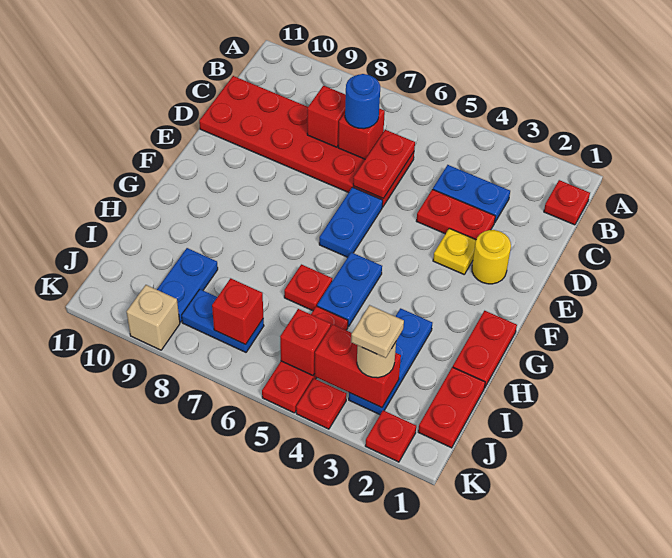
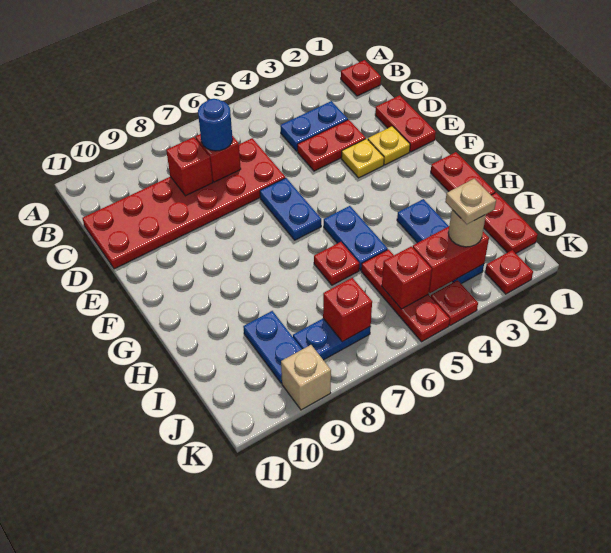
red 1x2 plate [353,130,415,198] -> red 1x2 plate moved to [375,95,436,152]
yellow 1x1 round brick [472,230,511,284] -> yellow 1x1 plate [368,126,410,165]

